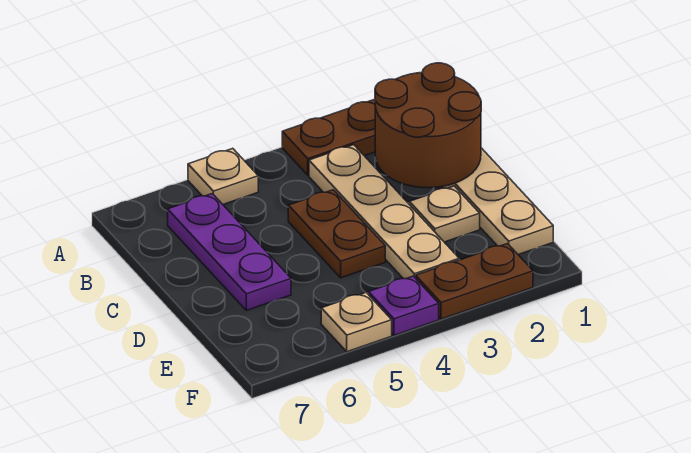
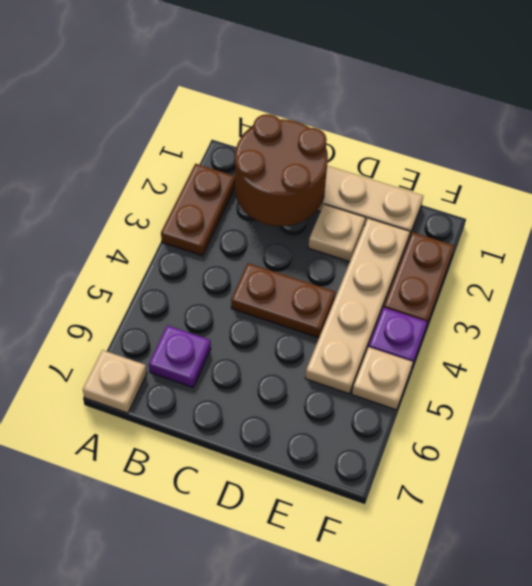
tan 1x1 plate [188,148,258,204] -> tan 1x1 plate moved to [83,350,147,413]
tan 1x4 plate [309,145,459,279] -> tan 1x4 plate turned to [305,218,410,394]
purple 1x3 plate [168,194,291,310] -> purple 1x1 plate [149,325,211,387]

